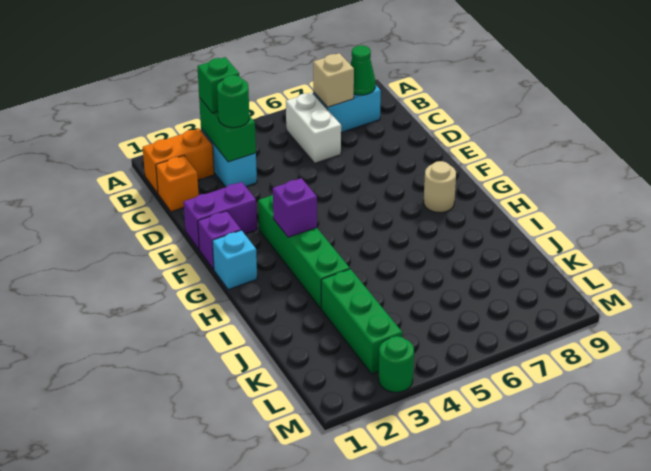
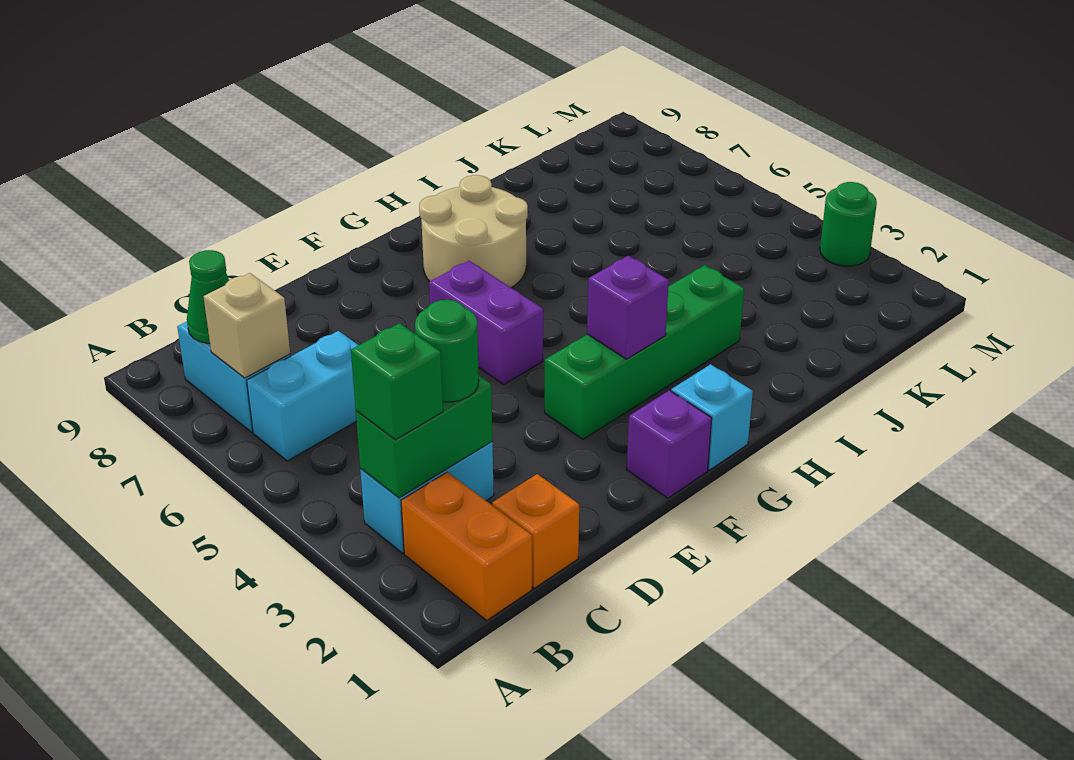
white 1x2 brick [286,92,341,163] -> cyan 1x2 brick [247,331,359,461]
purple 1x2 brick [184,182,257,249] -> purple 1x2 brick moved to [429,261,543,384]
tan 1x1 round brick [424,161,456,212] -> tan 2x2 round brick [419,175,528,288]
green 1x3 brick [321,269,402,374] -> none

